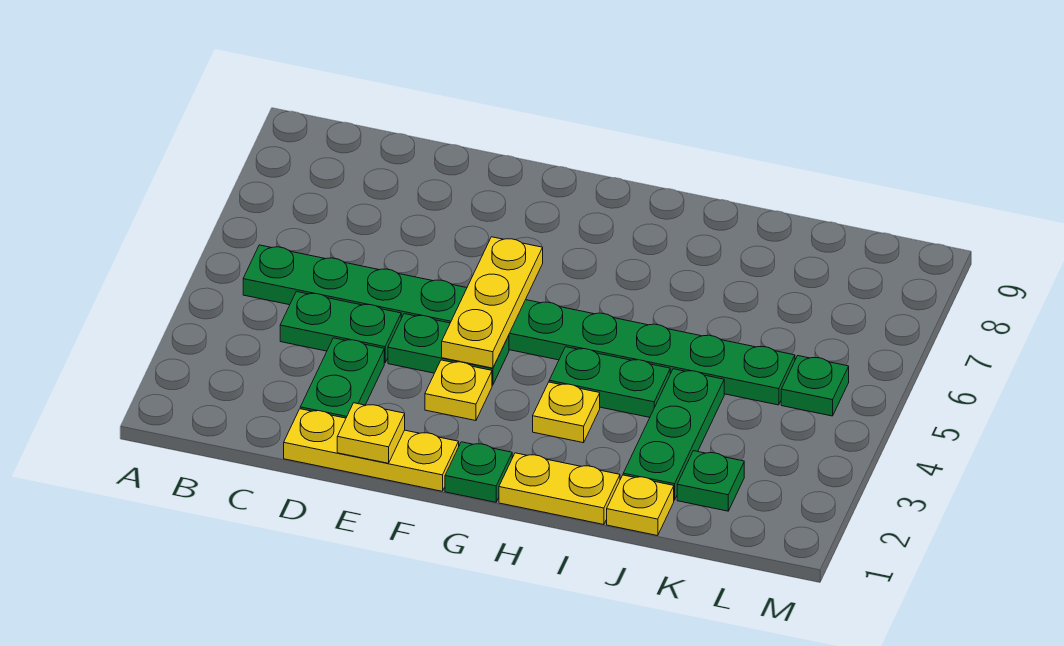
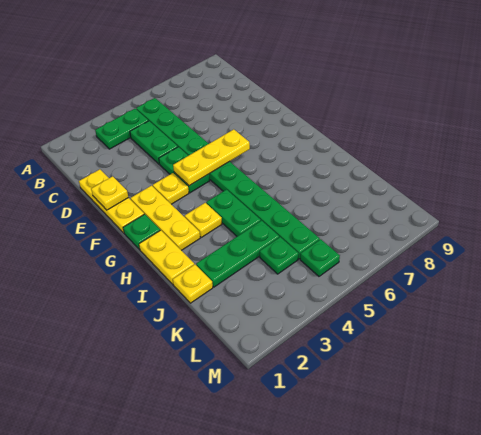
green 1x2 plate [300,338,384,418] -> green 1x2 plate moved to [95,109,149,149]
none -> yellow 1x3 plate [131,186,200,250]
green 1x1 plate [677,451,744,511] -> green 1x1 plate moved to [260,237,299,274]

